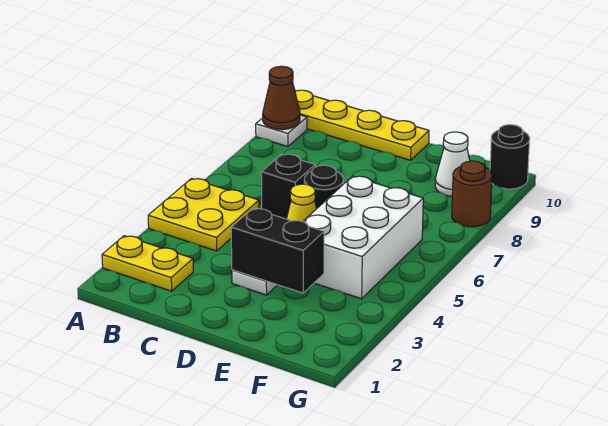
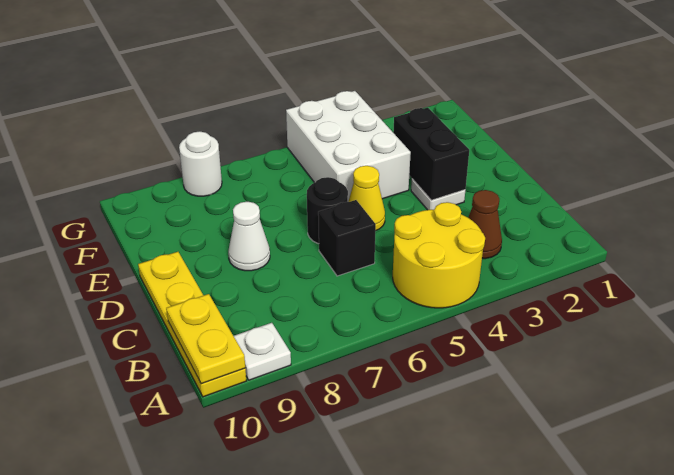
yellow 1x2 plate [102,236,193,291] -> yellow 1x2 plate moved to [166,294,245,384]
yellow 2x2 plate [148,179,259,251] -> yellow 2x2 round brick [393,202,485,308]
brown 1x1 cone [263,66,300,130] -> brown 1x1 cone moved to [468,190,502,259]
white 2x3 brick [303,176,423,299] -> white 2x3 brick turned to [286,91,411,201]
white 1x1 cone [435,132,470,196] -> white 1x1 cone moved to [228,202,270,271]
brown 1x1 round brick [452,161,492,227] -> white 1x1 round brick [179,131,222,196]
black 1x1 round brick [490,125,530,189] -> none

